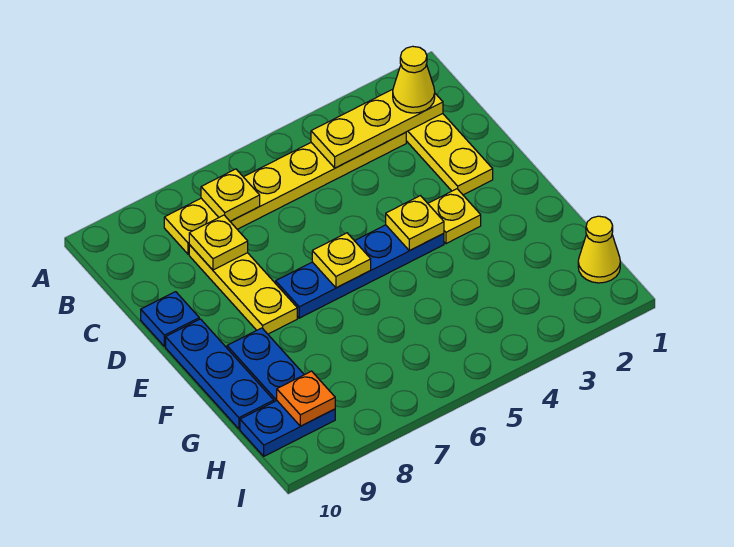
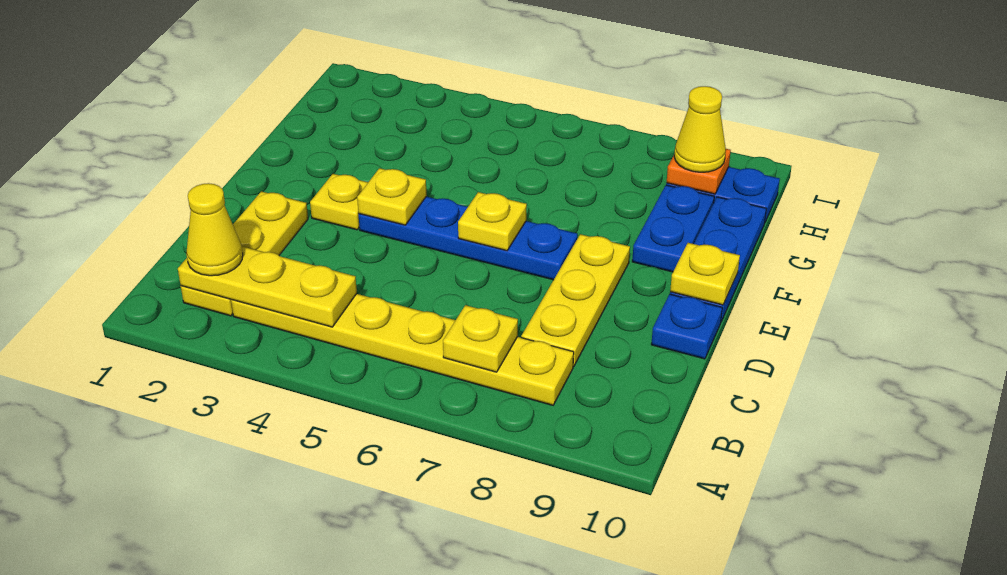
yellow 1x1 plate [189,215,248,270] -> yellow 1x1 plate moved to [670,243,740,305]
yellow 1x1 cone [578,216,620,283] -> yellow 1x1 cone moved to [674,86,726,172]

